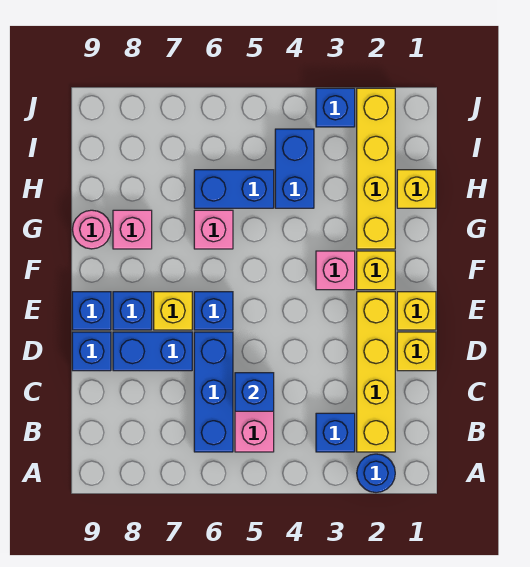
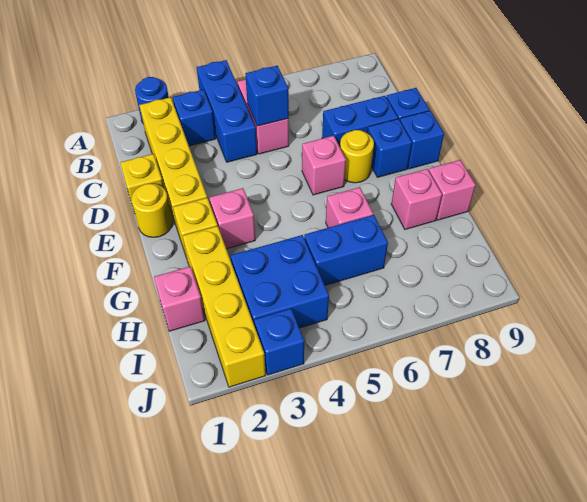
blue 1x3 brick [194,332,233,452] -> blue 1x3 brick moved to [196,60,257,162]
yellow 1x1 brick [397,292,436,330] -> yellow 1x1 round brick [131,184,172,237]
blue 1x1 brick [194,292,233,330] -> pink 1x1 brick [302,136,346,195]
yellow 1x1 brick [154,292,192,330] -> yellow 1x1 round brick [340,130,374,183]
pink 1x1 round brick [72,210,111,249] -> pink 1x1 brick [429,160,476,220]
yellow 1x1 brick [397,170,436,208] -> pink 1x1 brick [154,266,205,331]
blue 1x2 brick [275,129,314,208] -> blue 2x2 brick [231,235,329,328]

